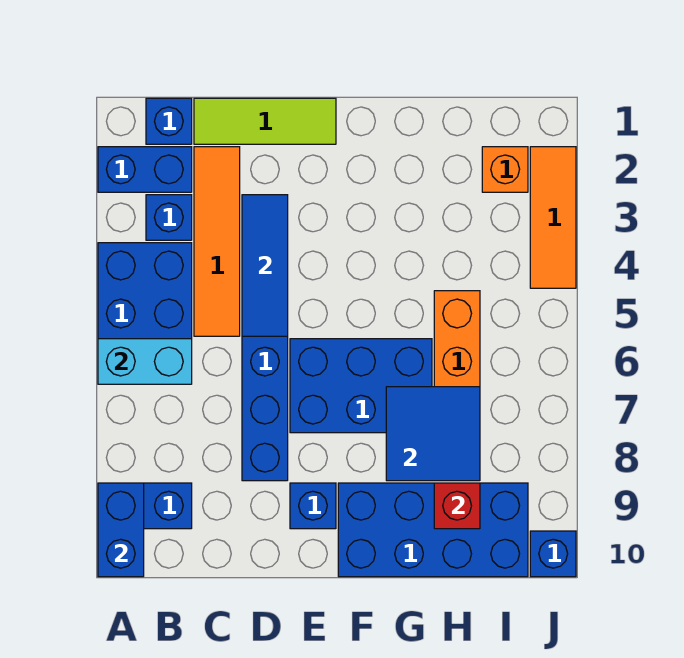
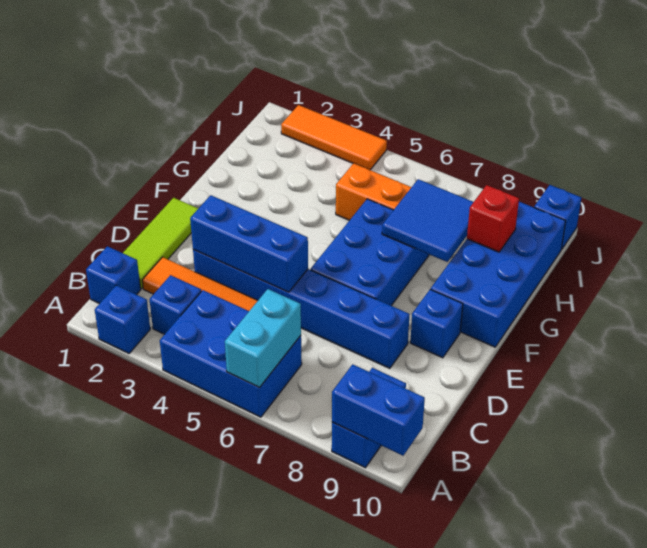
blue 1x2 brick [98,147,192,192] -> blue 1x1 brick [95,285,150,353]
blue 1x3 tile [242,195,288,336] -> blue 1x3 brick [190,195,308,292]
orange 1x1 brick [482,147,528,192] -> none

